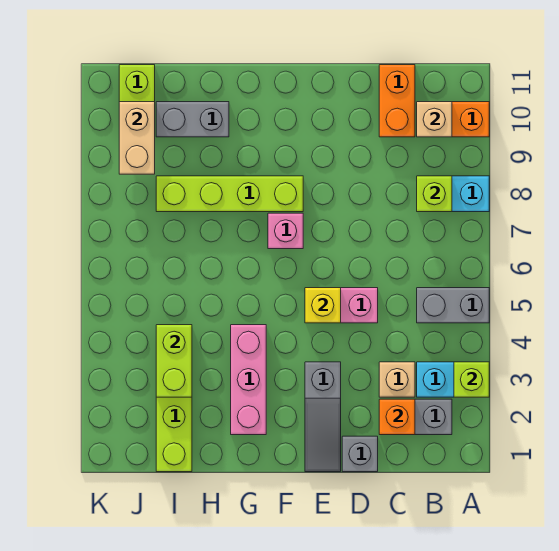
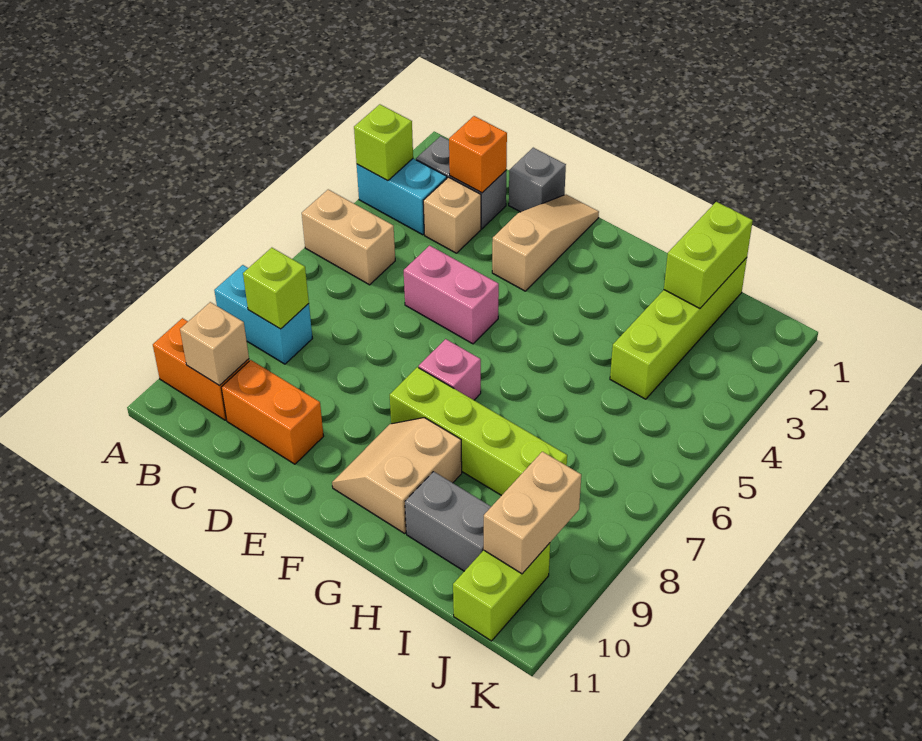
grey 1x2 brick [417,288,489,323] -> tan 1x2 brick [302,190,395,285]
orange 1x2 brick [379,65,415,137] -> orange 1x2 brick turned to [221,360,324,464]
grey 1x3 slope [305,362,341,472] -> tan 1x3 slope [492,195,599,291]
yellow 1x1 brick [305,288,341,323] -> none
none -> tan 2x2 slope [332,418,462,533]
pink 1x3 brick [231,325,266,435] -> none
lime 1x2 brick [156,325,192,397] -> lime 1x2 brick moved to [664,202,753,308]

